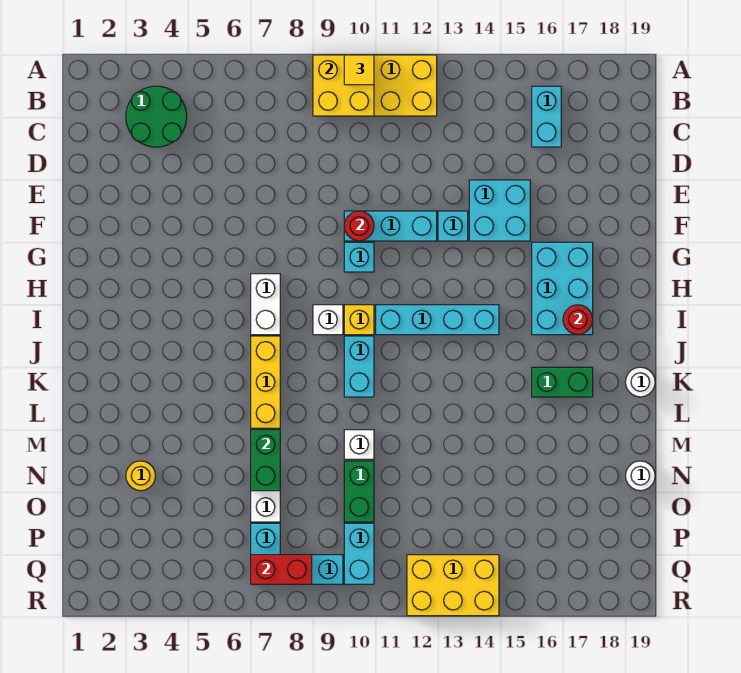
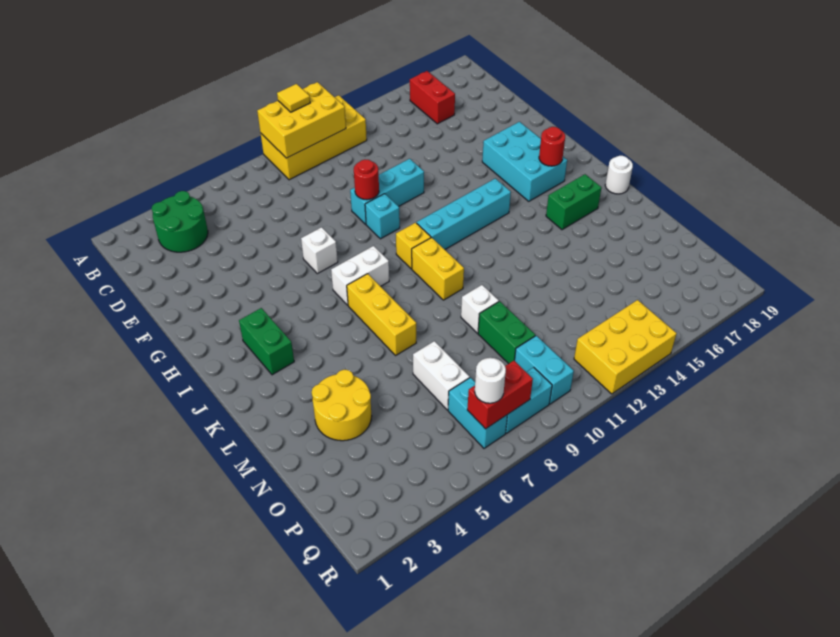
yellow 2x2 brick [313,55,374,116] -> yellow 2x3 brick [257,82,346,158]
cyan 1x2 brick [532,86,561,147] -> red 1x2 brick [410,71,455,124]
cyan 2x2 brick [469,180,530,241] -> none
cyan 1x1 brick [438,211,468,241] -> none
white 1x2 brick [251,274,280,335] -> white 1x2 brick turned to [331,246,389,305]
white 1x1 brick [313,305,343,335] -> white 1x1 brick moved to [301,227,338,274]
cyan 1x2 brick [344,336,374,397] -> yellow 1x2 brick [412,238,464,300]
green 1x2 brick [251,430,280,491] -> green 1x2 brick moved to [239,308,294,375]
yellow 1x1 round brick [126,461,155,491] -> yellow 2x2 round brick [312,370,372,441]
white 1x1 round brick [625,461,655,491] -> white 1x1 round brick moved to [475,358,506,403]

